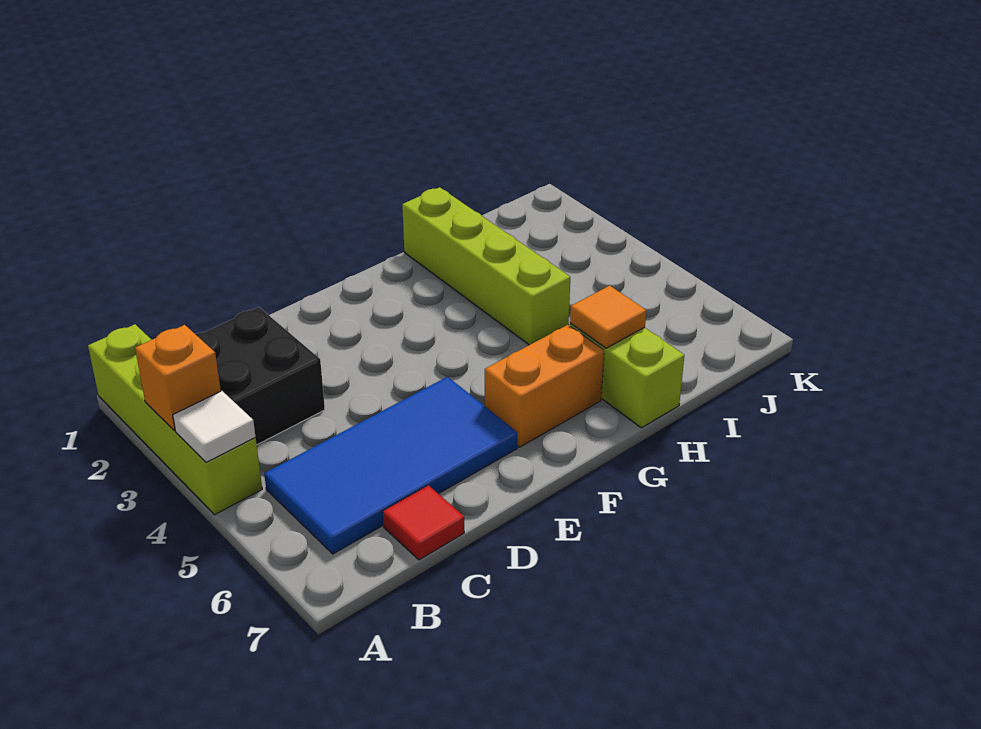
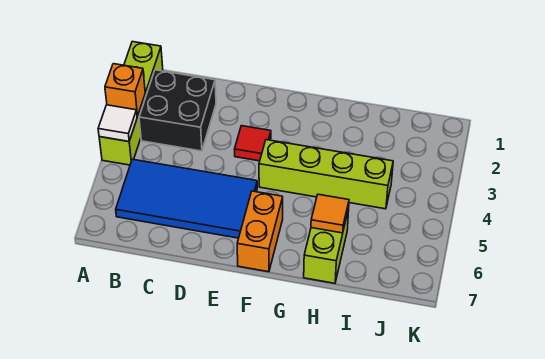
red 1x1 tile [383,485,464,560] -> red 1x1 tile moved to [235,126,271,161]
orange 1x2 brick [485,325,604,447] -> orange 1x2 brick turned to [237,191,283,272]
lime 1x4 brick [402,187,570,345] -> lime 1x4 brick turned to [259,140,393,209]

